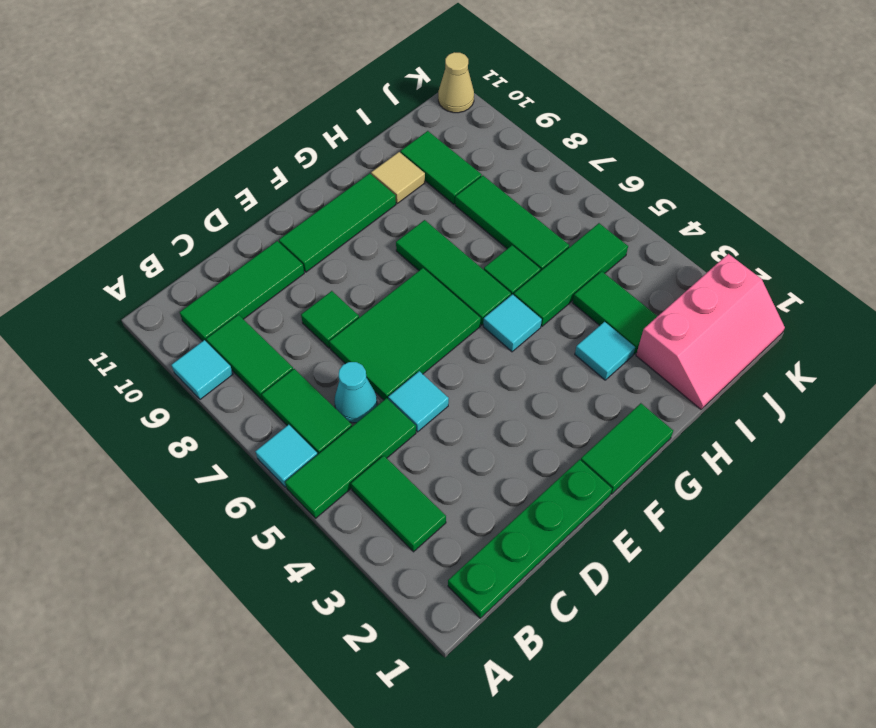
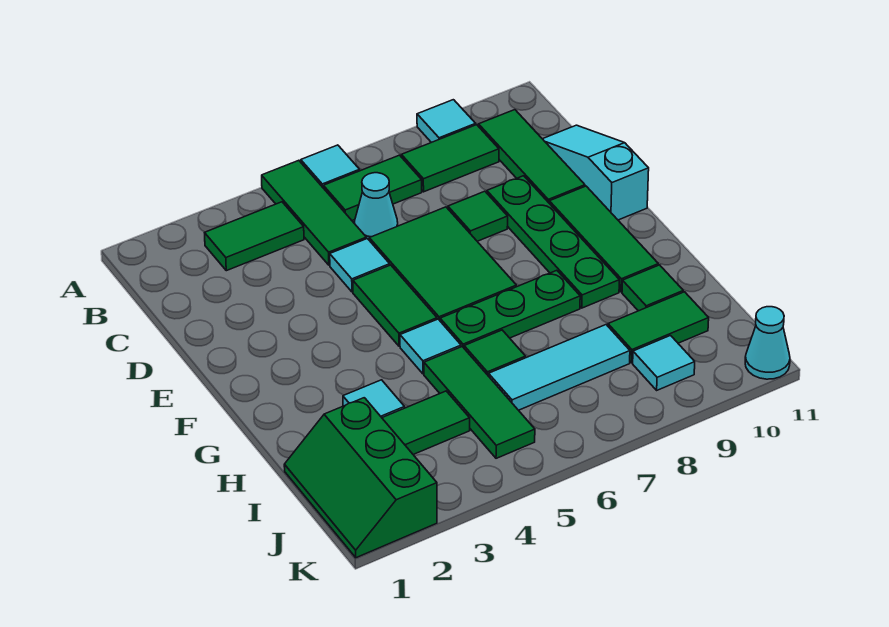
green 1x4 plate [448,460,612,618] -> green 1x4 plate moved to [487,176,619,308]
none -> cyan 1x3 slope [543,125,649,220]
green 1x2 tile [581,403,673,494] -> green 1x2 tile moved to [353,265,437,346]
green 1x3 tile [396,220,511,325] -> green 1x3 plate [440,270,580,348]
tan 1x1 tile [371,152,425,203] -> green 1x1 tile [622,265,683,311]
pink 2x3 slope [636,254,785,409] -> green 2x3 slope [284,398,437,558]
green 1x3 tile [455,176,569,271] -> cyan 1x3 tile [489,325,630,410]
none -> cyan 1x1 tile [633,336,695,390]
tan 1x1 cone [438,52,474,113] -> cyan 1x1 cone [745,307,790,379]

